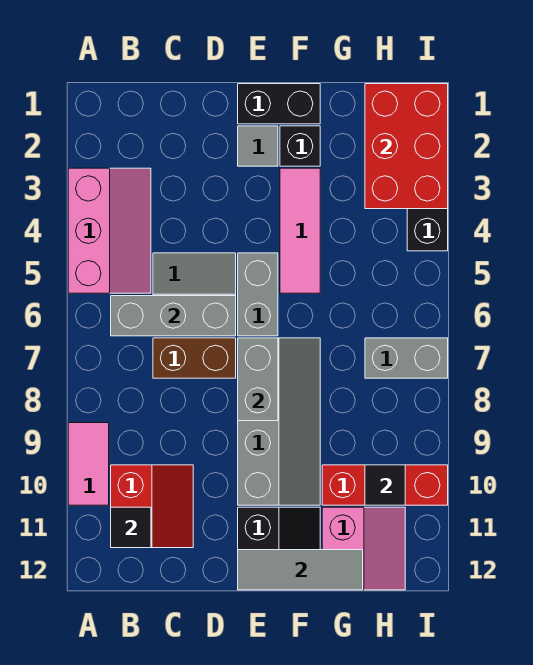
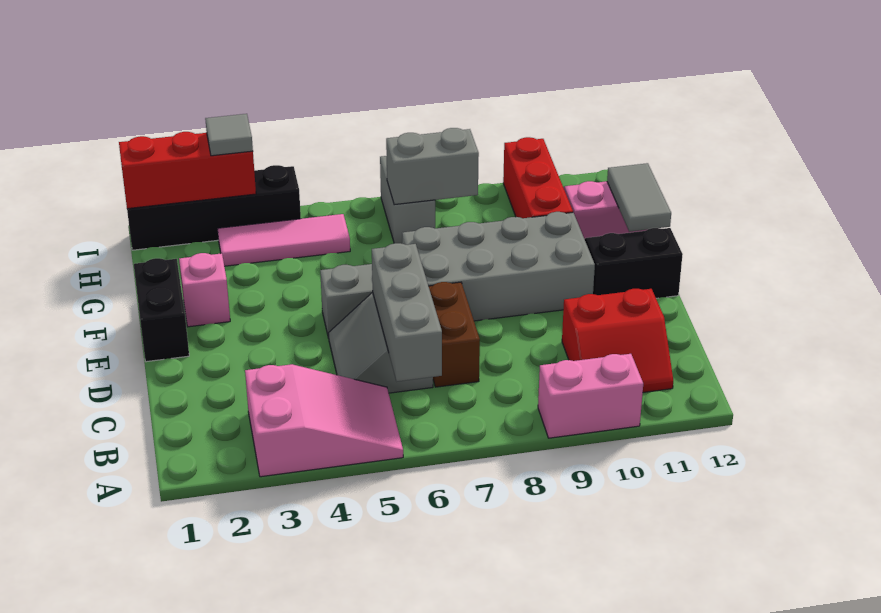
pink 2x3 slope [68,168,151,293] -> pink 2x3 slope turned to [245,364,403,477]
pink 1x2 tile [68,423,109,505] -> pink 1x2 brick [538,354,643,438]
red 2x2 slope [111,465,193,548] -> red 2x2 slope turned to [562,289,673,392]
black 1x1 tile [111,507,151,548] -> none
grey 1x1 tile [238,126,278,166] -> grey 1x1 tile moved to [205,114,253,156]
grey 2x4 slope [238,338,320,505] -> grey 2x4 brick [402,212,595,321]
grey 1x2 brick [238,338,278,421] -> grey 1x2 brick moved to [386,128,479,205]
grey 1x3 tile [238,550,363,590] -> grey 1x2 tile [607,163,671,232]
black 1x1 brick [280,126,320,166] -> pink 1x1 brick [179,253,230,327]
pink 1x3 tile [280,168,320,293] -> pink 1x3 tile moved to [218,214,350,266]
red 2x3 brick [365,84,448,209] -> red 1x3 brick [119,132,256,209]
black 1x1 tile [365,465,405,505] -> none

